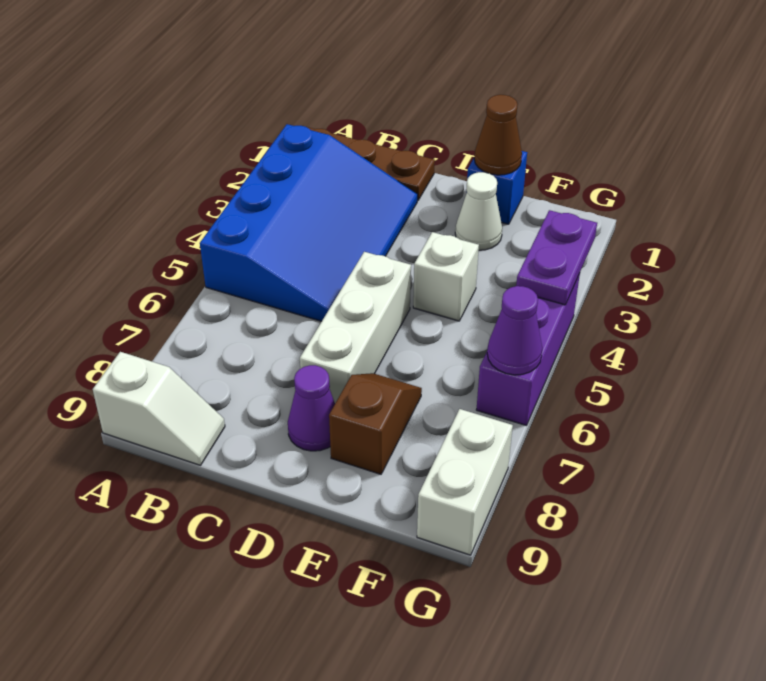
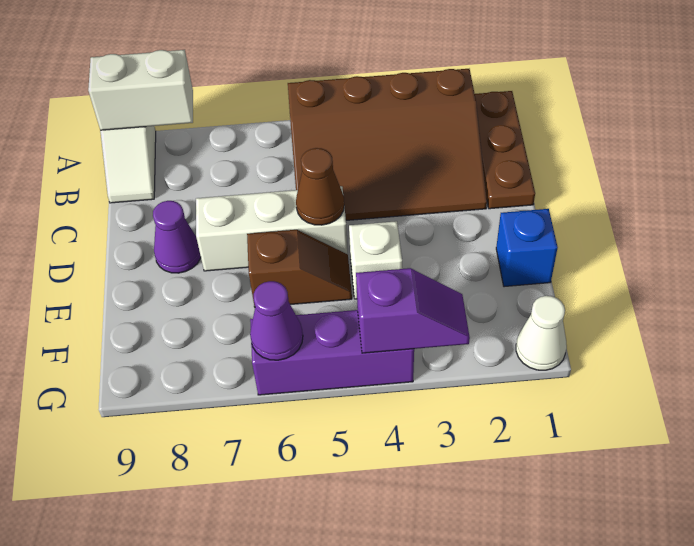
blue 3x4 slope [200,124,418,321] -> brown 3x4 slope [288,69,487,220]
brown 1x1 cone [474,95,522,175] -> brown 1x1 cone moved to [296,148,344,225]
white 1x1 cone [455,172,502,250] -> white 1x1 cone moved to [516,296,567,370]
brown 1x2 slope [329,373,422,474] -> brown 1x2 slope moved to [247,230,352,307]
purple 1x2 plate [516,210,597,305] -> purple 1x2 slope [356,268,470,353]
white 1x2 brick [417,409,513,555] -> white 1x2 brick moved to [88,50,193,130]

